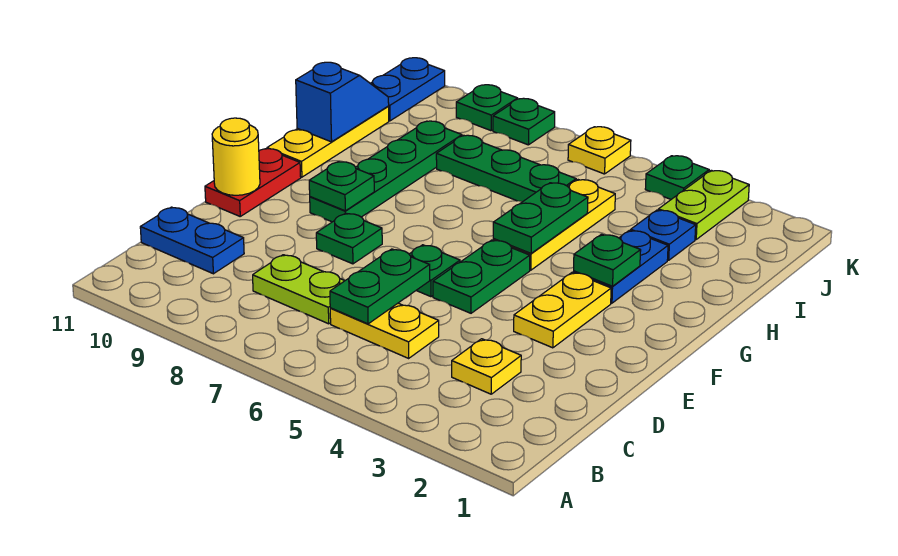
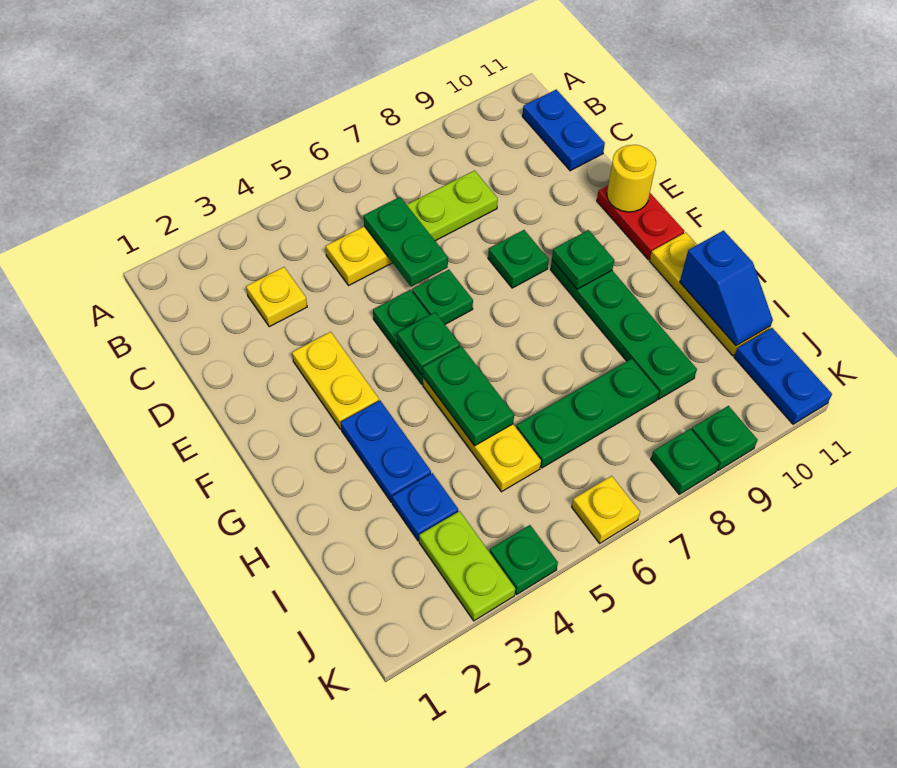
blue 1x2 plate [140,207,244,274] -> blue 1x2 plate turned to [522,90,605,171]
green 1x1 plate [574,234,641,286] -> green 1x1 plate moved to [397,312,460,374]

